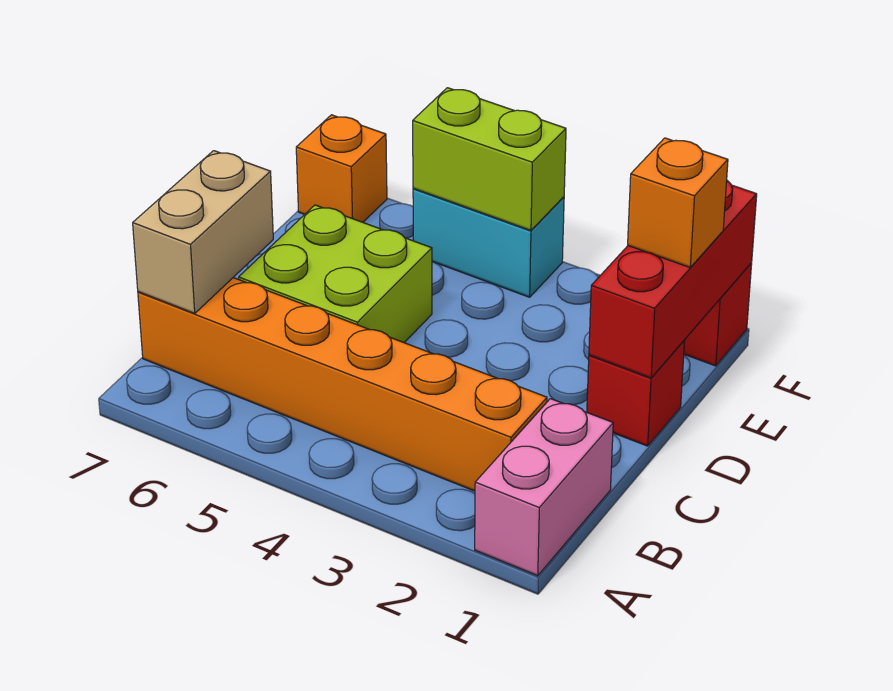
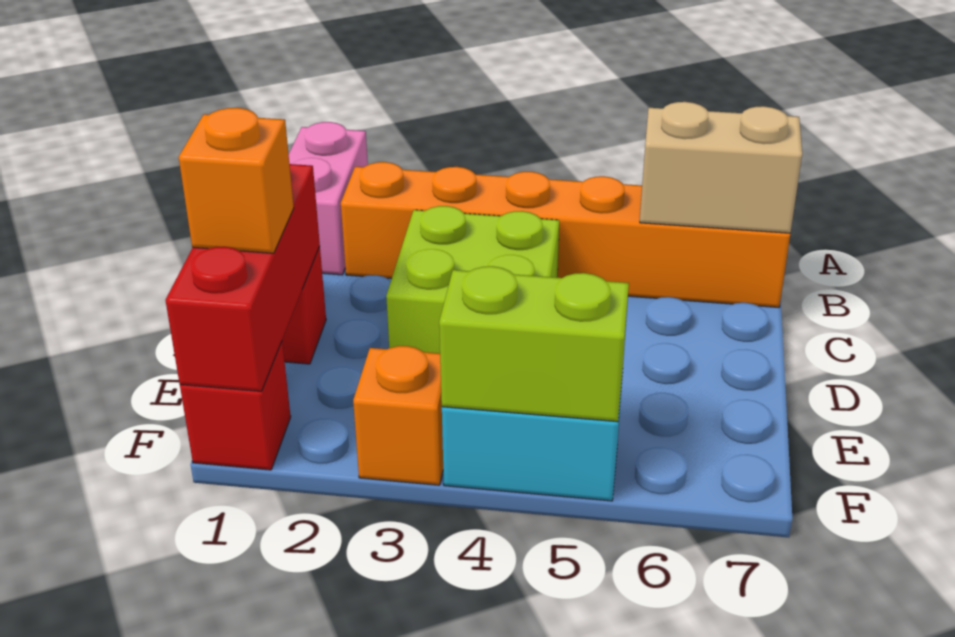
tan 1x2 brick [133,151,273,313] -> tan 1x2 brick turned to [640,102,802,233]
lime 2x2 brick [239,205,432,343] -> lime 2x2 brick moved to [386,206,559,353]
orange 1x1 brick [296,115,387,222] -> orange 1x1 brick moved to [353,346,443,485]

